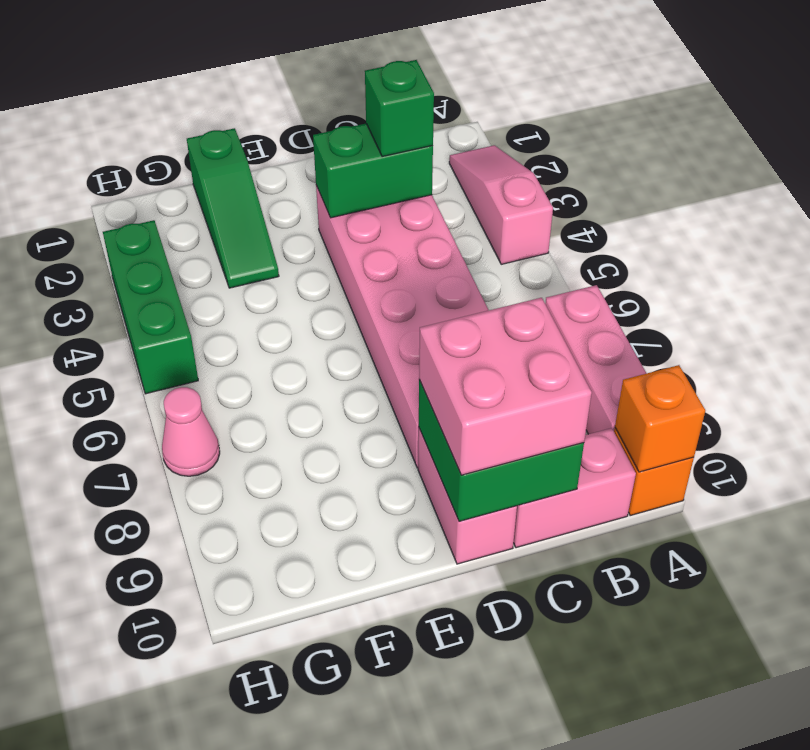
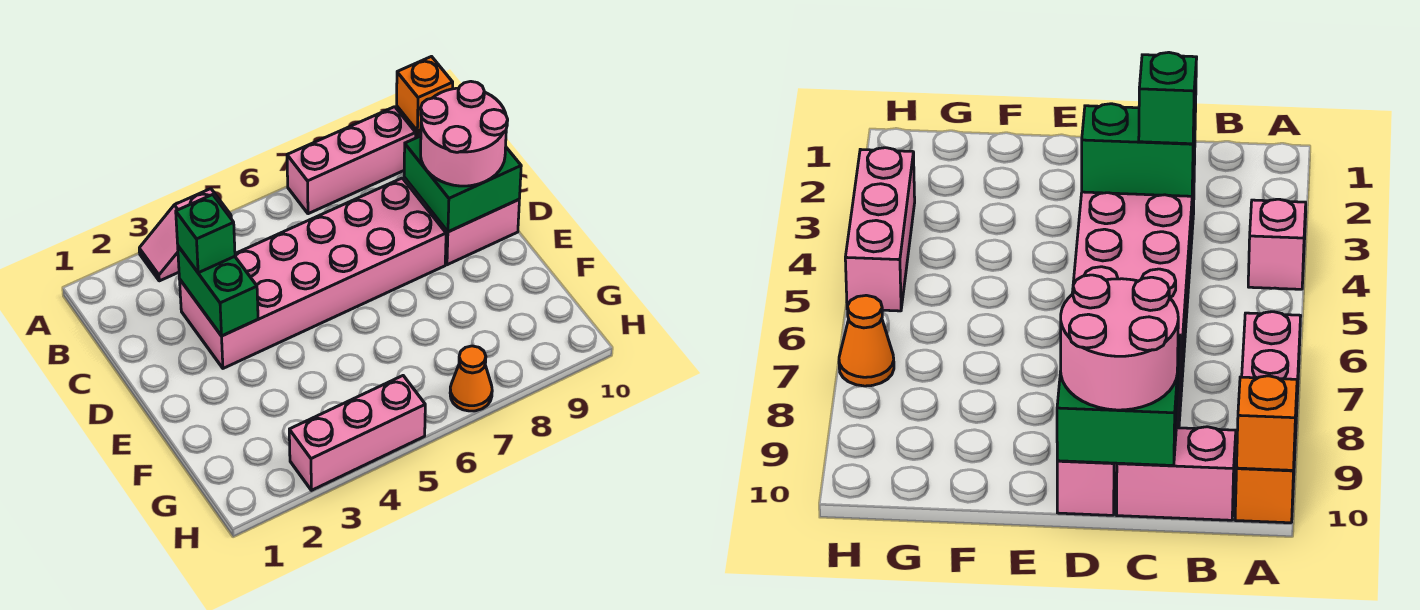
pink 1x3 slope [449,145,553,264] -> pink 1x2 slope [139,189,231,281]
pink 2x2 brick [419,298,592,475] -> pink 2x2 round brick [421,81,508,186]
green 1x3 slope [187,128,279,288] -> none
green 1x3 brick [103,220,198,394] -> pink 1x3 brick [289,376,425,490]
pink 1x1 cone [162,387,220,476] -> orange 1x1 cone [450,346,492,411]

